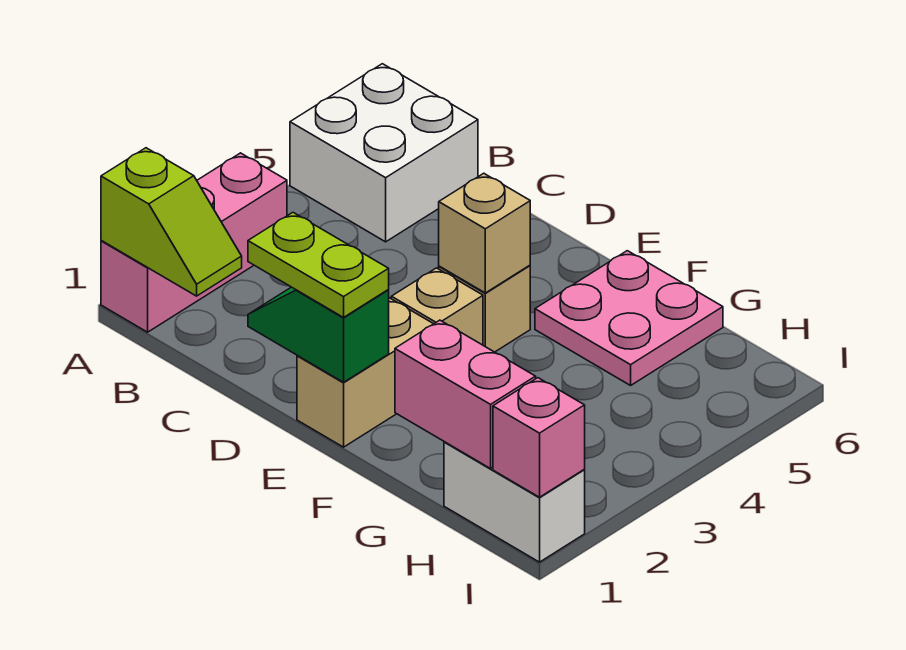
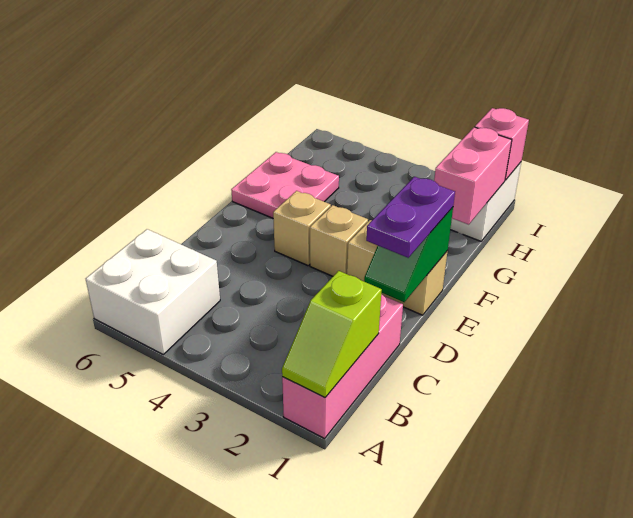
pink 1x3 brick [101,153,287,332] -> pink 1x3 brick turned to [282,294,403,439]
lime 1x2 slope [101,148,242,296] -> lime 1x2 slope turned to [282,271,382,397]
lime 1x2 plate [248,213,389,317] -> purple 1x2 plate [366,177,455,258]
tan 1x1 brick [439,173,530,293] -> none

